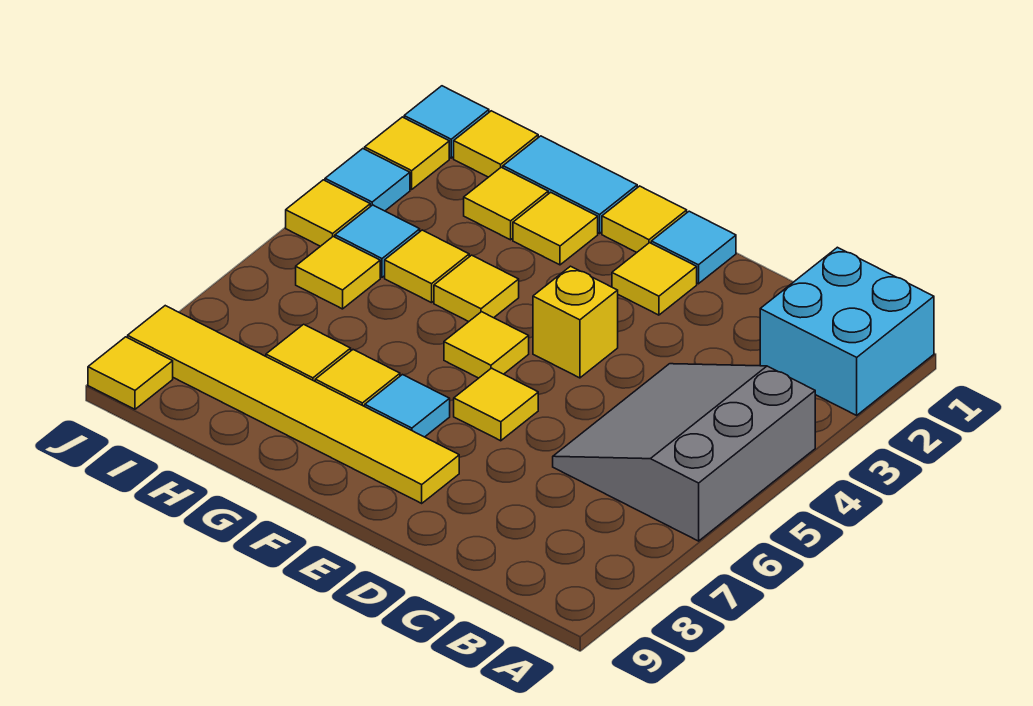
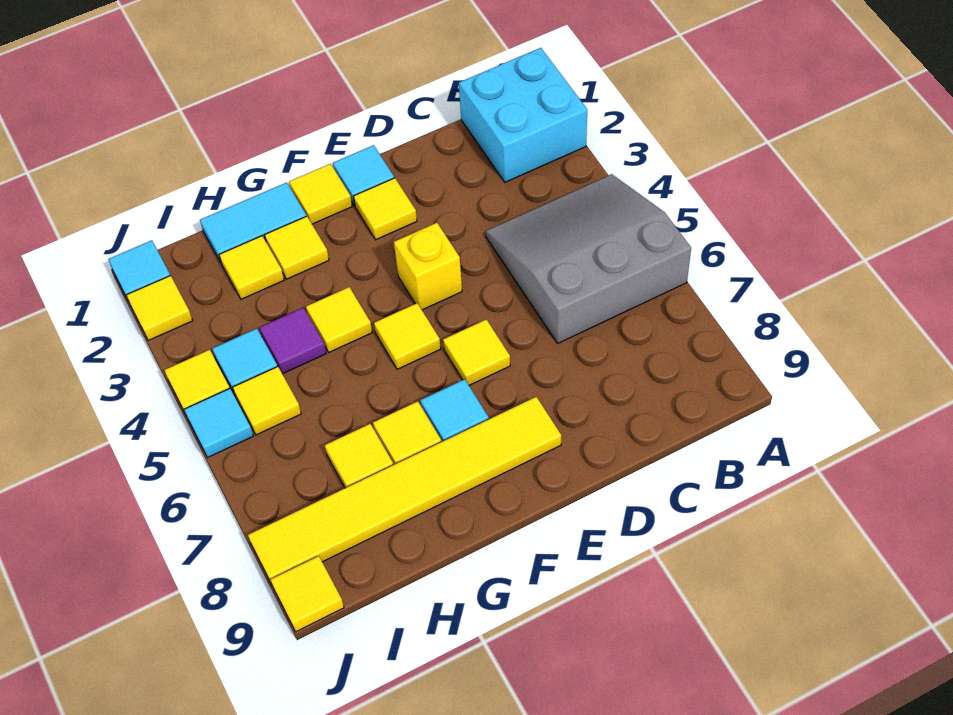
grey 3x3 slope [553,364,815,541] -> grey 3x3 slope turned to [486,174,691,344]
yellow 1x1 tile [385,230,470,303] -> purple 1x1 tile [259,308,326,374]
yellow 1x1 tile [454,111,538,177] -> none
cyan 1x1 tile [325,149,410,211] -> cyan 1x1 tile moved to [184,389,253,458]

